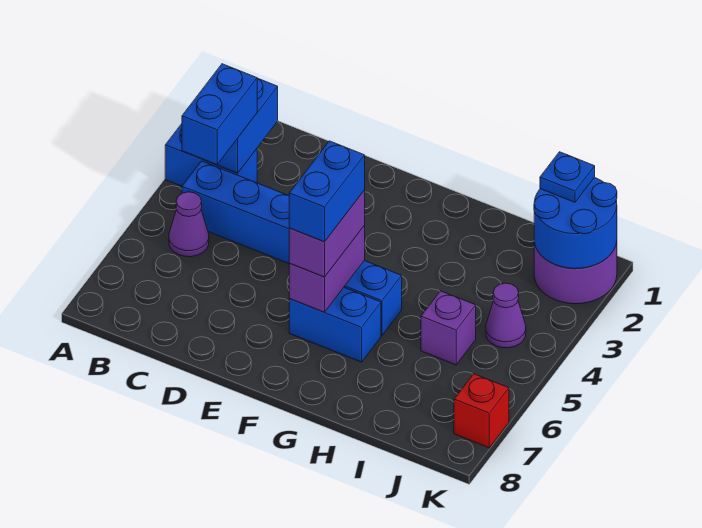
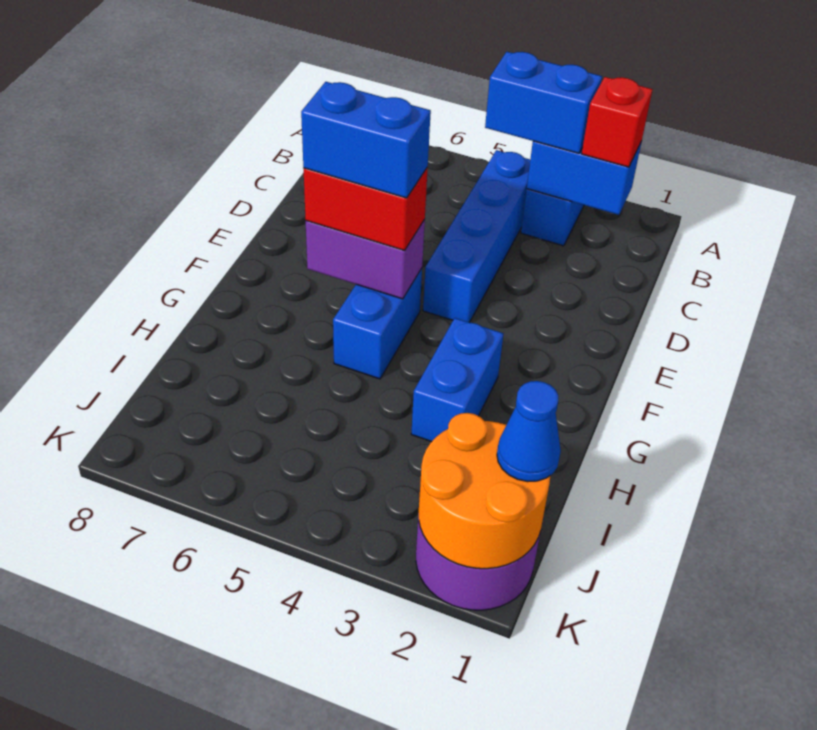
purple 1x1 cone [169,192,209,257] -> none
purple 1x2 brick [289,190,365,277] -> red 1x2 brick [303,167,428,250]
blue 1x2 brick [289,287,381,362] -> blue 1x2 brick moved to [411,318,504,442]
purple 1x1 brick [421,291,476,365] -> none
blue 2x2 round brick [534,178,617,269] -> orange 2x2 round brick [419,413,550,569]
blue 1x1 plate [540,152,595,202] -> blue 1x1 cone [497,381,561,482]
purple 1x1 cone [486,283,526,348] -> none
red 1x1 brick [454,374,509,448] -> red 1x1 brick moved to [582,77,653,167]

